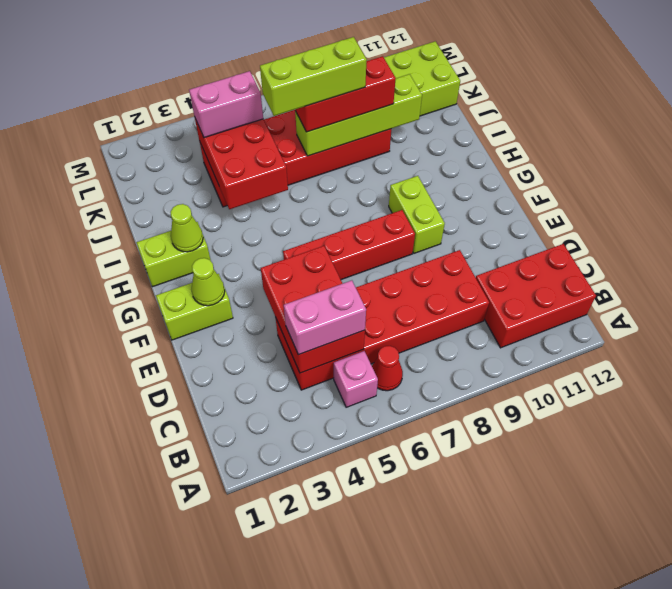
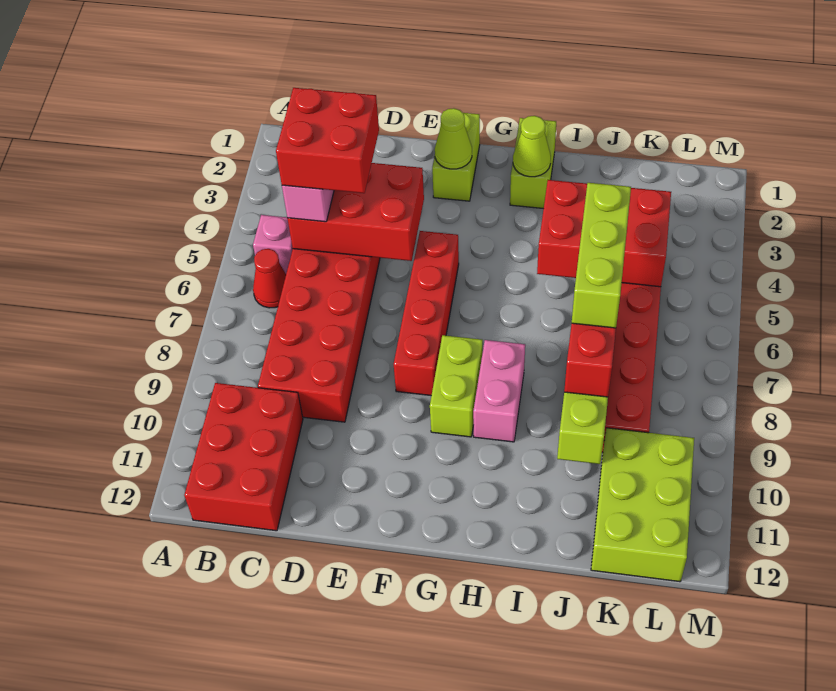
none -> red 2x2 brick [276,88,379,193]
lime 1x2 brick [389,176,445,253] -> lime 1x2 brick turned to [430,335,483,437]
pink 1x2 brick [189,71,263,138] -> pink 1x2 brick moved to [473,340,525,442]

